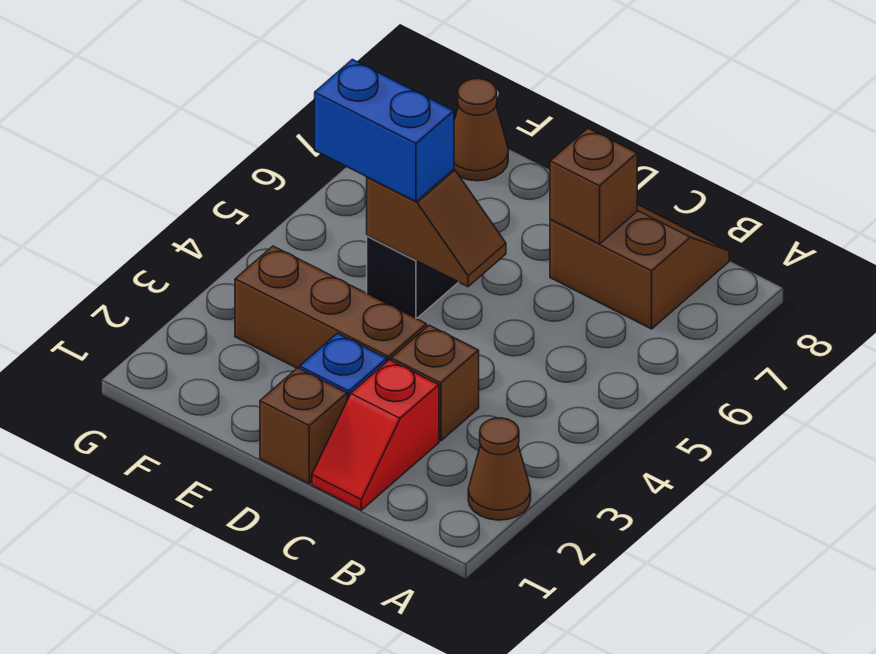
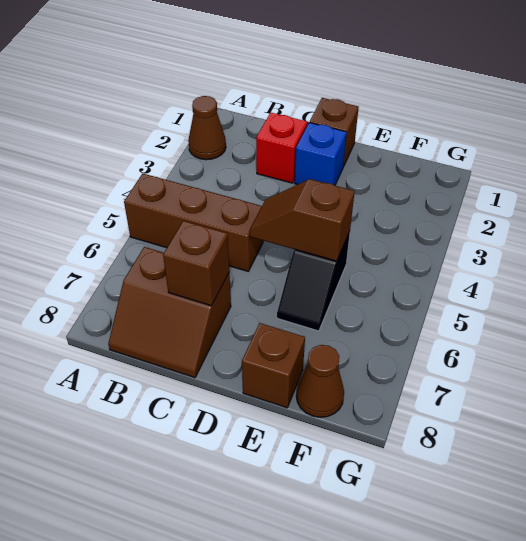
brown 1x1 brick [391,325,479,441] -> brown 1x1 brick moved to [242,323,305,408]
brown 1x3 brick [235,246,427,369] -> brown 1x3 brick moved to [124,174,263,271]
blue 1x2 brick [315,59,454,202] -> none

